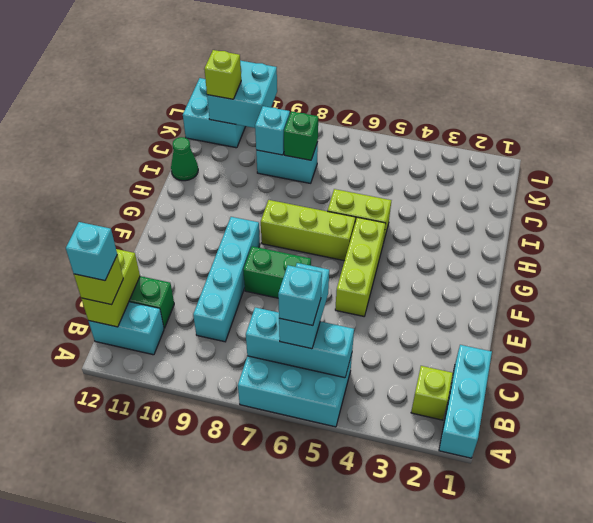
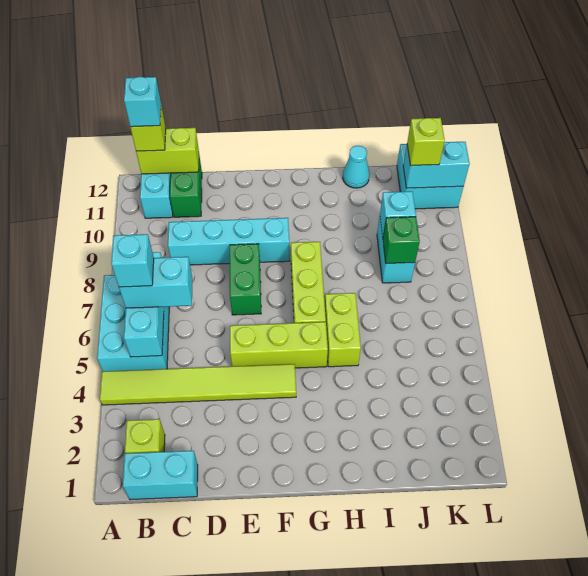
cyan 1x3 brick [439,345,492,458] -> cyan 1x2 brick [123,451,198,500]
none -> lime 1x6 tile [100,364,296,405]
green 1x1 cone [171,137,198,181] -> cyan 1x1 cone [343,146,369,188]
cyan 2x2 brick [207,61,277,128] -> cyan 1x2 brick [403,142,470,188]

